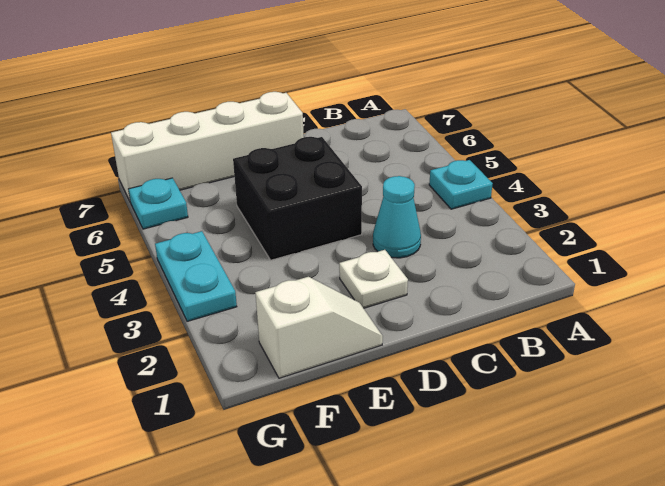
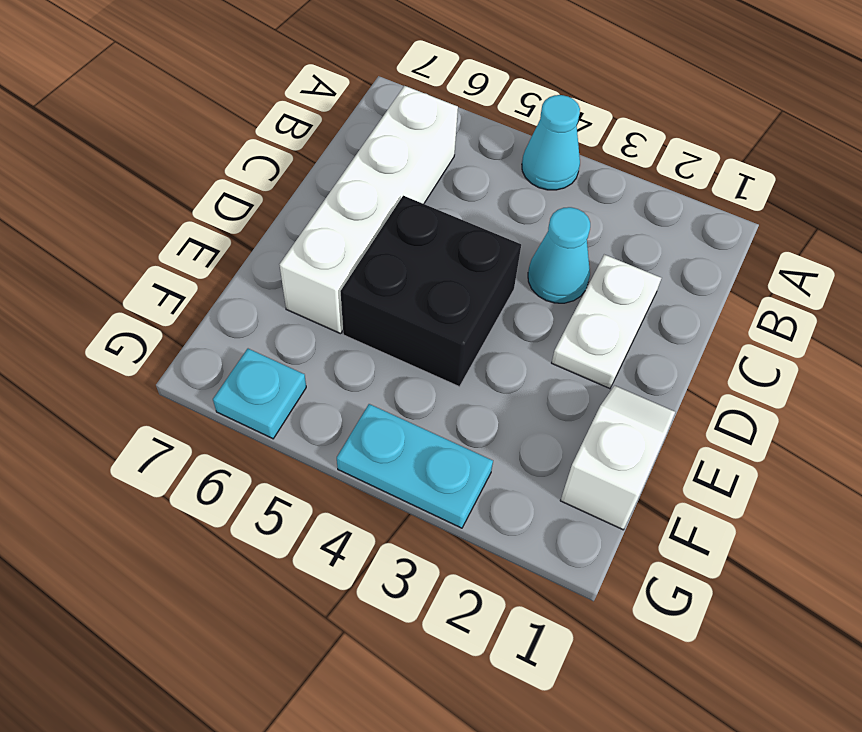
cyan 1x1 plate [429,160,493,209] -> cyan 1x1 cone [522,95,580,190]
white 1x1 plate [339,250,408,308] -> white 1x2 plate [552,255,661,389]
white 1x4 brick [111,92,304,202] -> white 1x4 brick moved to [280,86,458,334]

